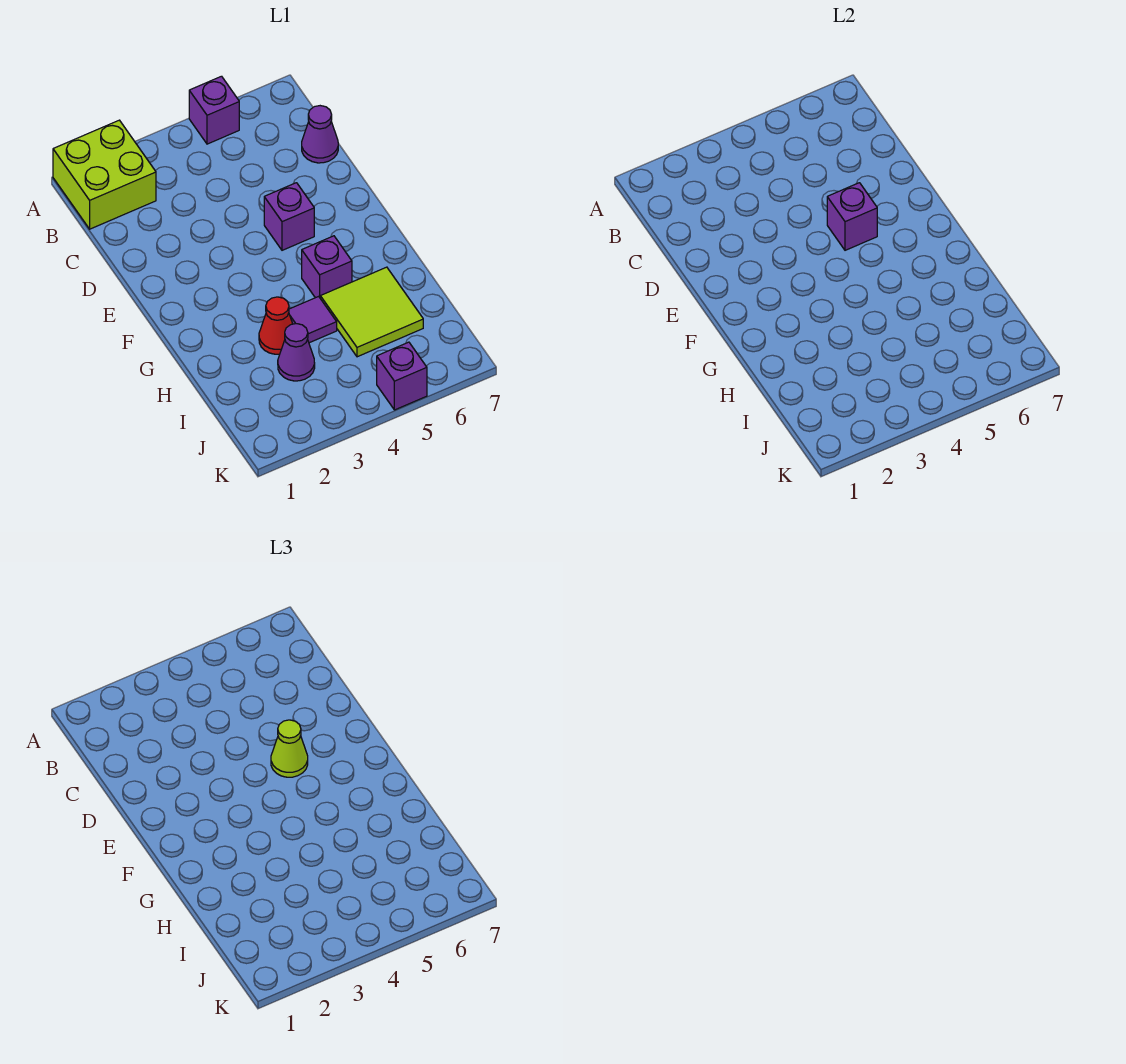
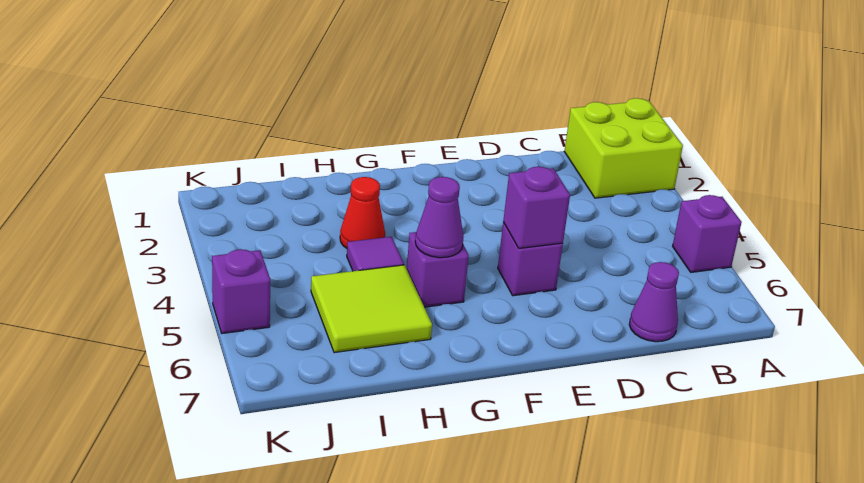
lime 1x1 cone [271,720,308,777] -> none
purple 1x1 cone [278,324,315,381] -> purple 1x1 cone moved to [415,177,463,258]

